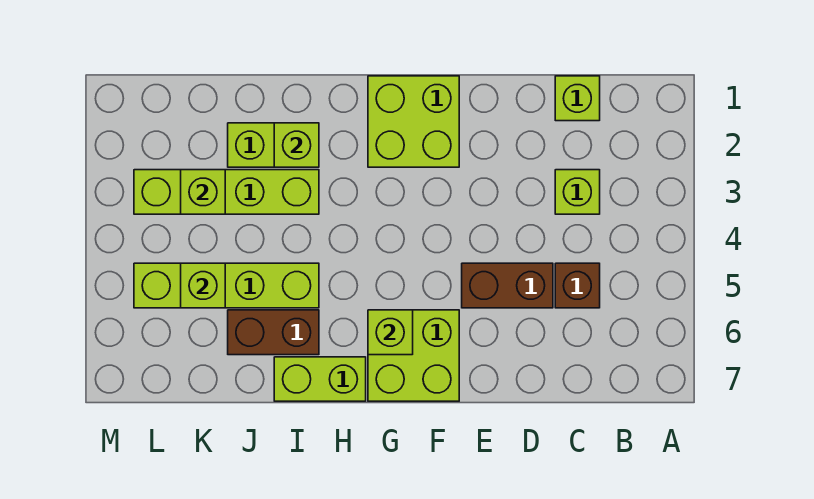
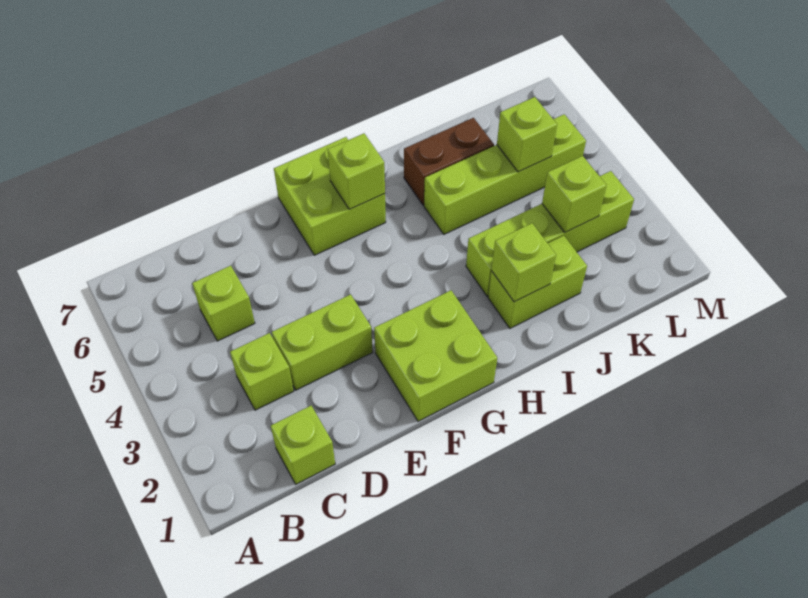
brown 1x1 brick [555,263,600,308] -> lime 1x1 brick [192,266,255,341]
brown 1x2 brick [462,263,553,308] -> none
lime 1x2 brick [274,357,366,401] -> lime 1x2 brick moved to [272,294,373,390]

